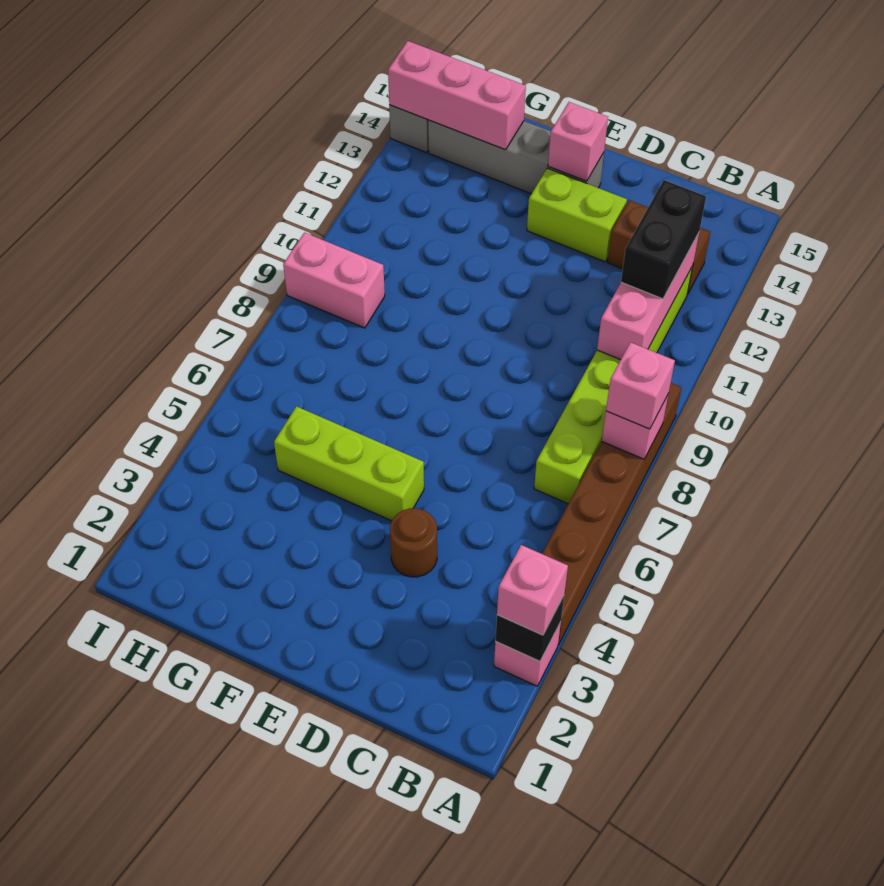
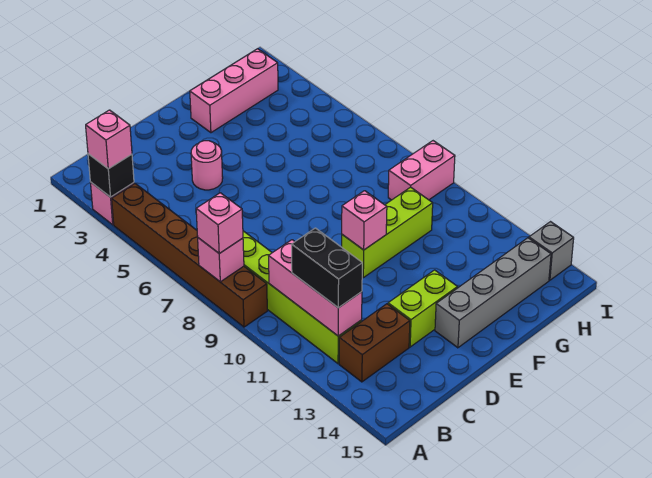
brown 1x1 round brick [390,508,437,577] -> pink 1x1 round brick [191,141,223,190]
lime 1x3 brick [274,406,424,521] -> lime 1x3 brick moved to [342,187,433,278]
pink 1x1 brick [548,102,608,181] -> pink 1x1 brick moved to [342,191,387,250]
pink 1x3 brick [388,41,526,150] -> pink 1x3 brick moved to [190,49,278,133]

